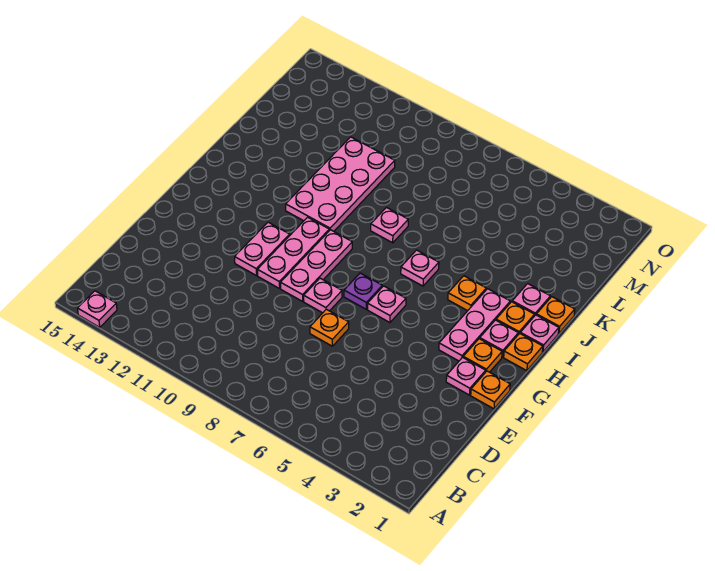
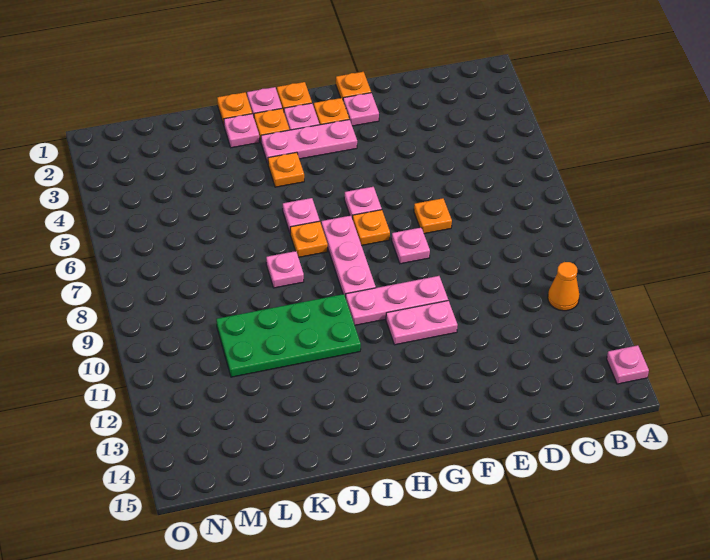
none -> orange 1x1 cone [548,262,580,311]
pink 1x3 plate [280,230,352,301] -> pink 1x3 plate turned to [321,216,376,298]
purple 1x1 plate [344,273,382,309] -> orange 1x1 plate [353,210,390,245]
none -> orange 1x1 plate [290,221,328,257]
pink 2x4 plate [286,137,395,231] -> green 2x4 plate [216,294,361,377]

